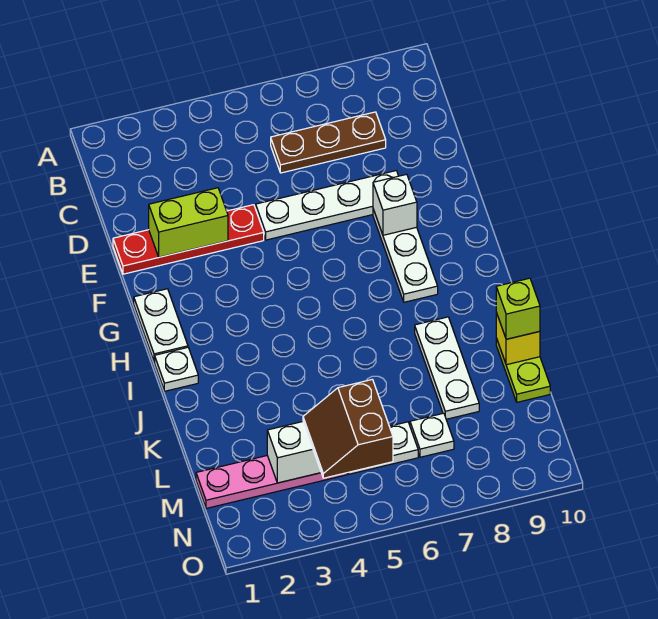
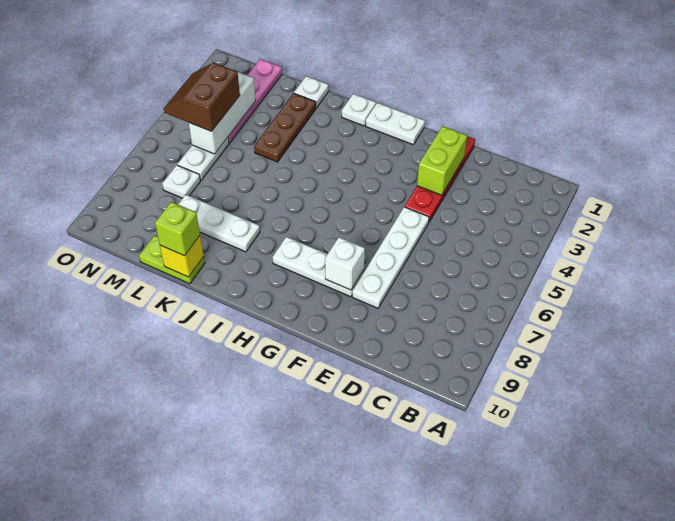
brown 1x3 plate [271,112,386,173] -> brown 1x3 plate moved to [254,93,316,162]
none -> white 1x1 plate [294,76,328,108]
brown 2x2 slope [303,379,393,478] -> brown 2x2 slope turned to [164,63,240,131]

